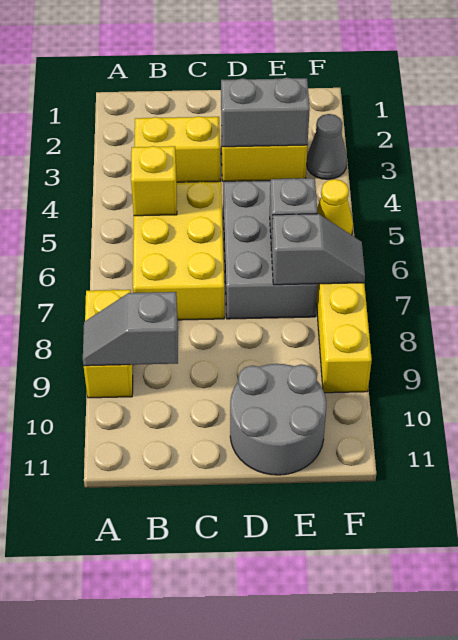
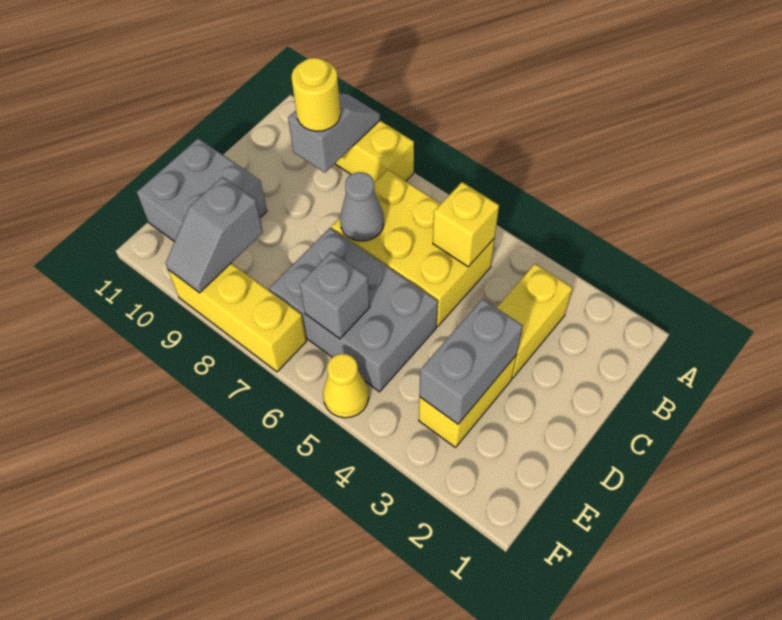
none -> yellow 1x1 round brick [291,58,341,131]
grey 2x2 round brick [230,364,326,475] -> grey 2x2 brick [137,138,267,242]
grey 1x2 slope [271,214,365,285] -> grey 1x2 slope moved to [166,177,263,293]
grey 1x1 cone [306,114,347,179] -> grey 1x1 cone moved to [340,172,384,241]

